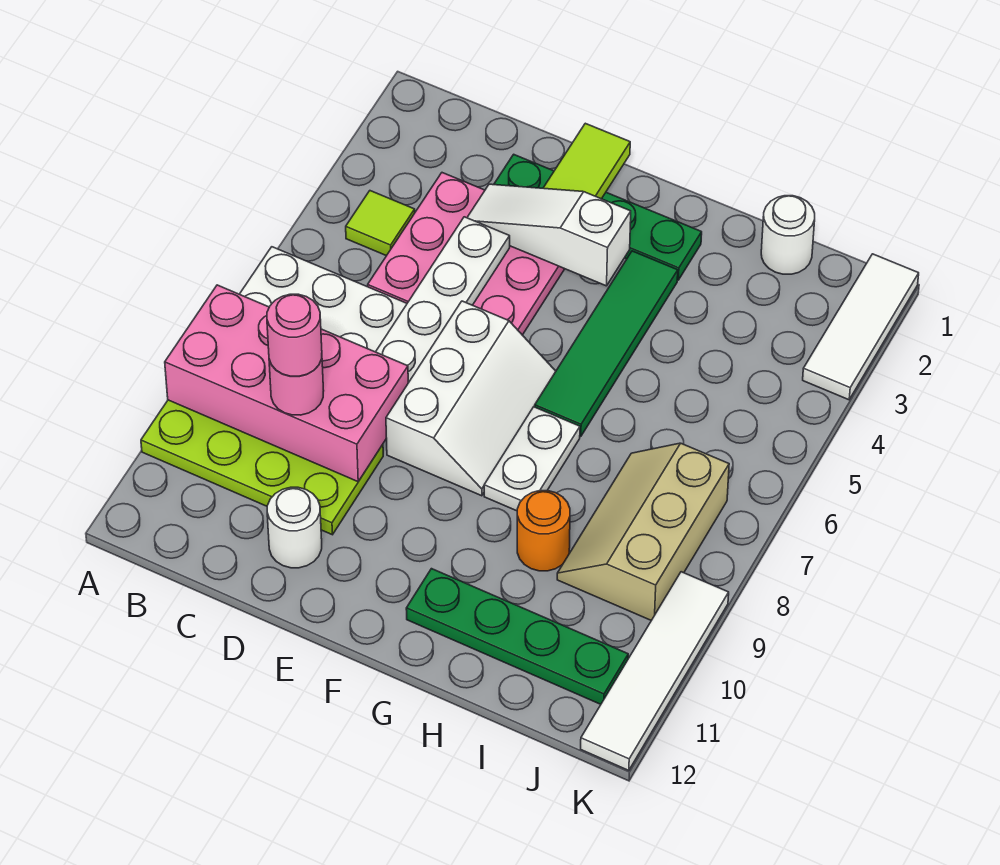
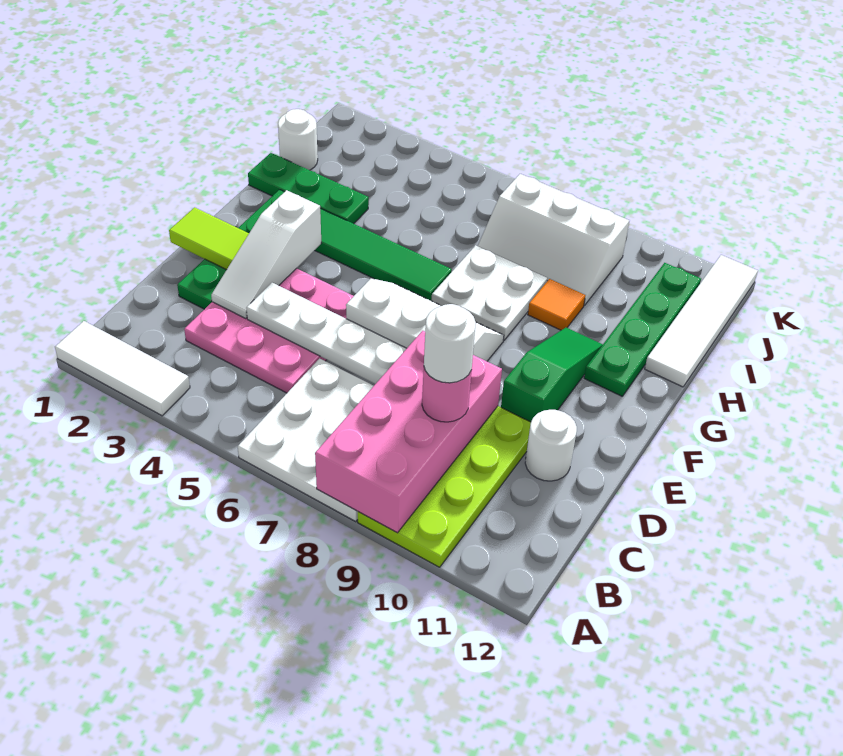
lime 1x1 tile [346,191,415,256] -> none
pink 1x1 round brick [267,294,322,376] -> white 1x1 round brick [424,304,476,383]
none -> green 1x3 slope [501,328,603,422]
white 1x2 plate [484,407,580,511] -> white 2x2 plate [432,245,547,340]
none -> green 1x3 plate [248,153,369,224]
orange 1x1 round brick [517,491,570,571] -> orange 1x1 tile [528,279,585,330]
tan 2x3 slope [557,443,729,621] -> white 2x3 slope [478,174,629,305]
white 1x3 tile [803,254,919,400] -> white 1x3 tile moved to [55,321,190,416]
white 1x4 tile [581,572,729,771] -> white 1x4 tile turned to [645,255,758,387]

